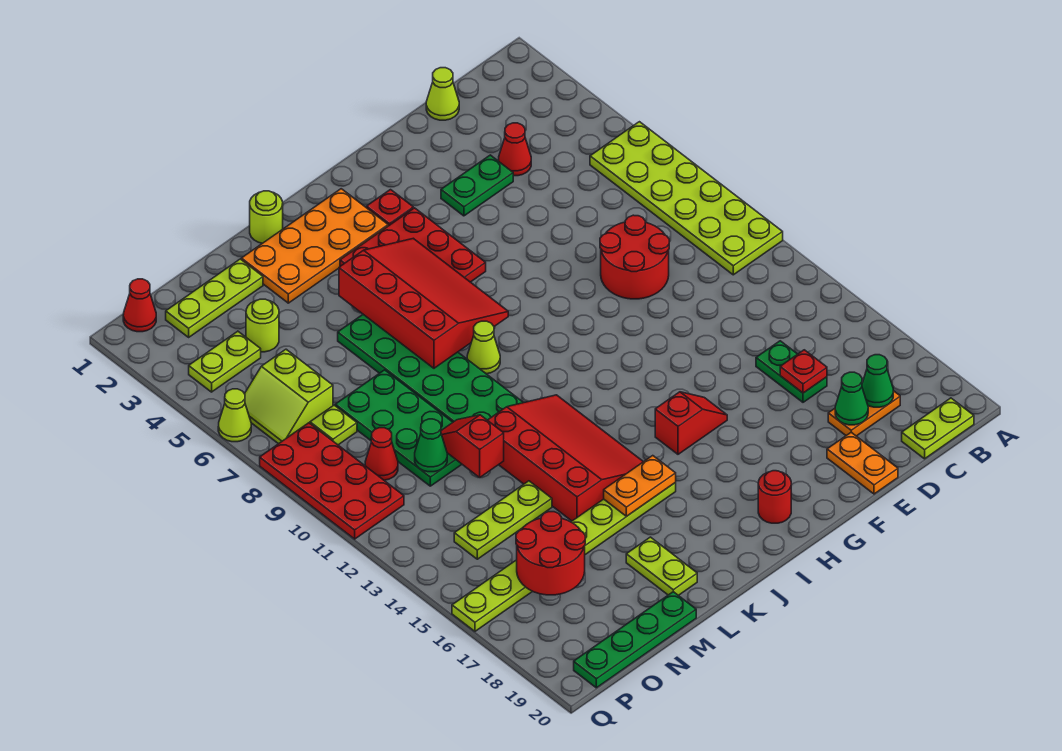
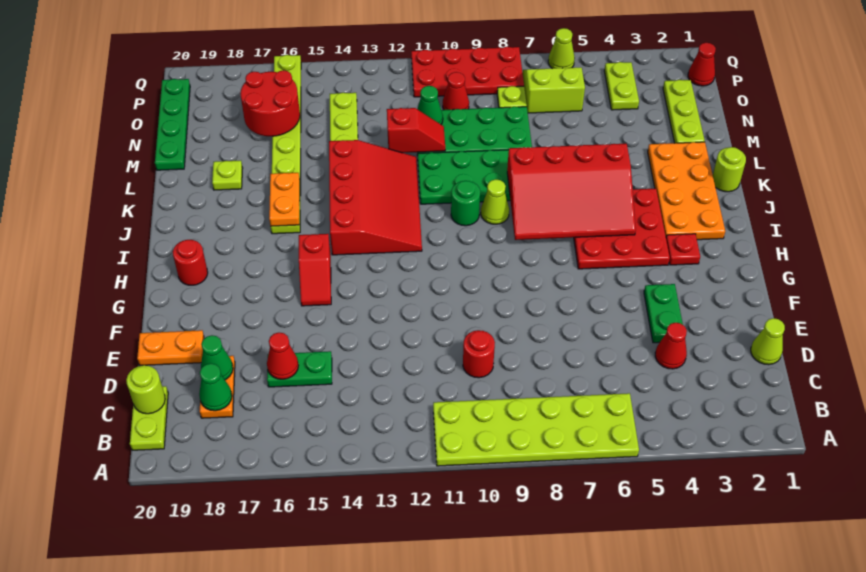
red 2x2 round brick [600,215,669,299] -> red 1x1 round brick [463,330,495,378]
red 1x1 plate [780,350,827,393] -> red 1x1 cone [267,333,298,379]
none -> green 1x1 round brick [451,181,480,226]
red 3x4 slope [488,395,643,521] -> red 3x4 slope turned to [329,140,422,255]
lime 1x2 plate [626,537,697,595] -> lime 1x1 plate [212,161,243,190]
lime 1x1 round brick [246,299,279,352] -> lime 1x1 round brick moved to [126,365,165,414]

